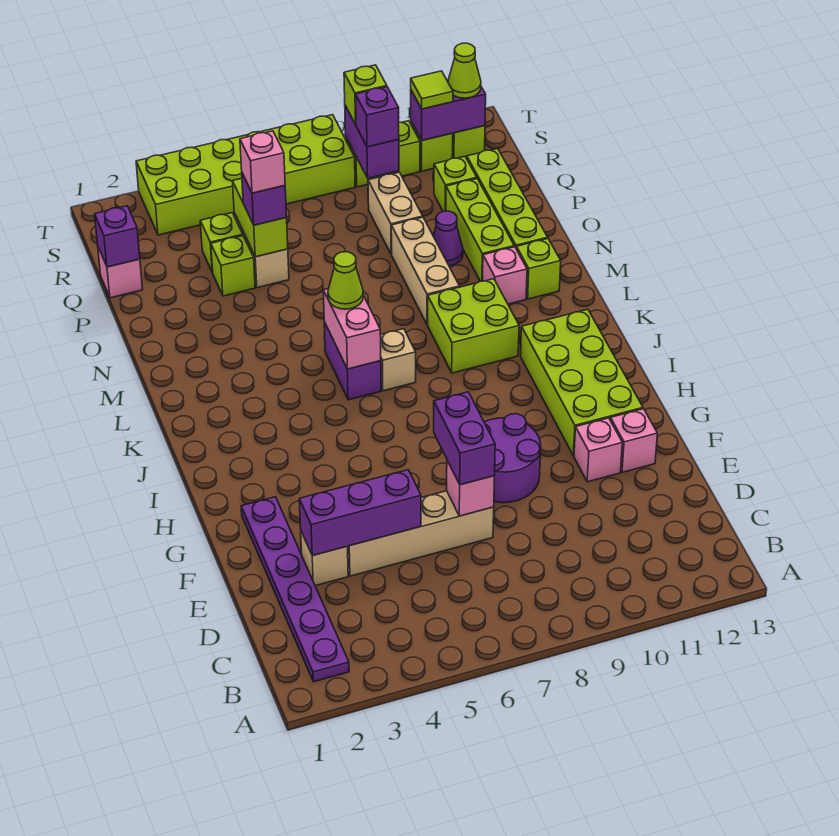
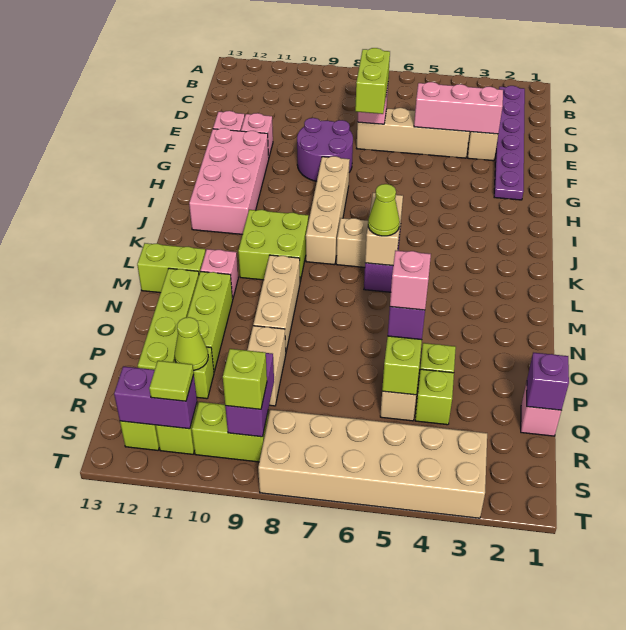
purple 1x3 brick [299,470,421,556] -> pink 1x3 brick [414,82,503,134]
purple 1x2 brick [434,392,495,485] -> lime 1x2 brick [355,48,390,114]
lime 2x4 brick [521,309,643,456] -> pink 2x4 brick [189,128,269,234]
none -> tan 1x4 brick [306,156,350,265]
pink 1x2 brick [323,289,381,369] -> tan 1x2 brick [365,193,403,266]
lime 1x1 brick [516,239,561,299] -> lime 1x2 brick [137,243,206,293]
purple 1x1 cone [433,211,463,266] -> none
purple 1x1 brick [356,87,399,147] -> none
lime 2x6 brick [136,115,355,235] -> tan 2x6 brick [258,409,487,518]
lime 1x1 cone [448,43,481,98] -> lime 1x1 cone moved to [175,317,208,371]

